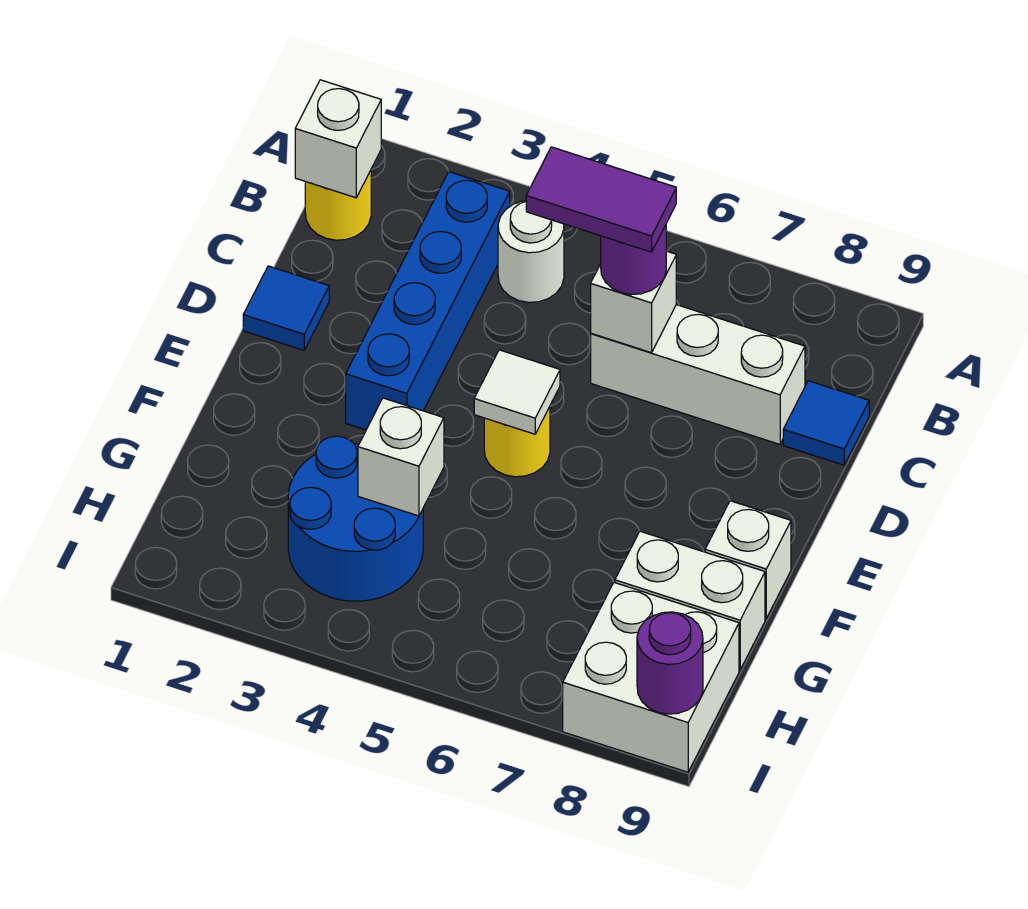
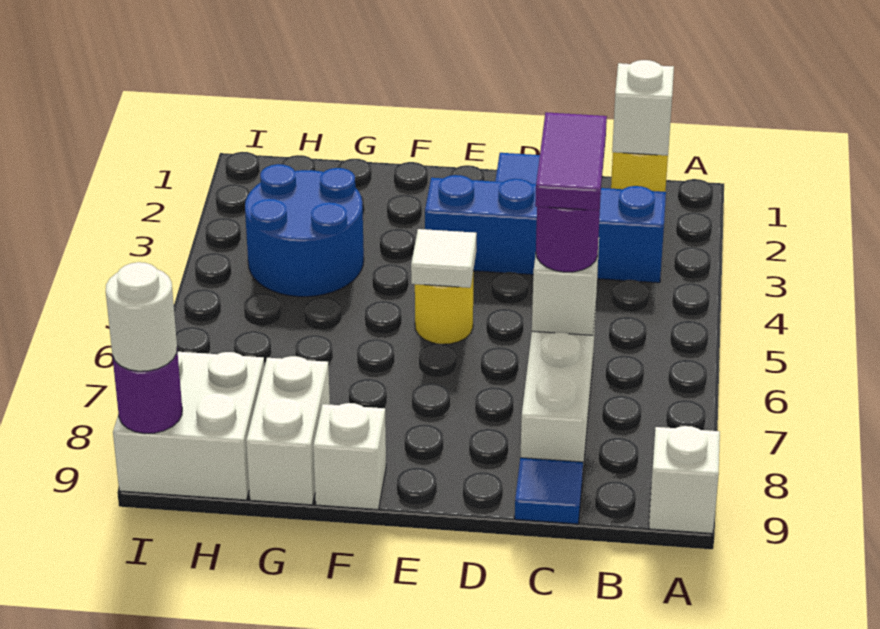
white 1x1 round brick [498,201,564,302] -> white 1x1 round brick moved to [106,262,177,371]
white 1x1 brick [358,398,444,516] -> white 1x1 brick moved to [649,426,720,534]

